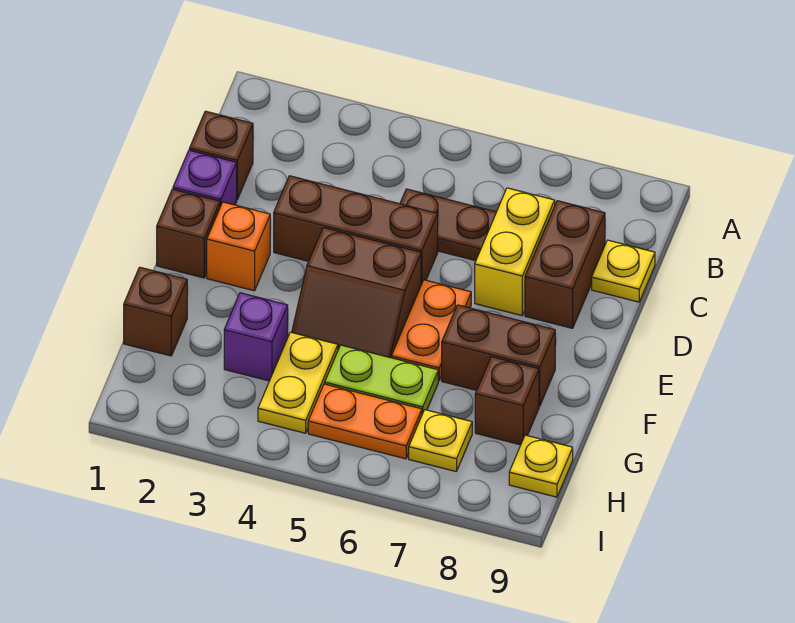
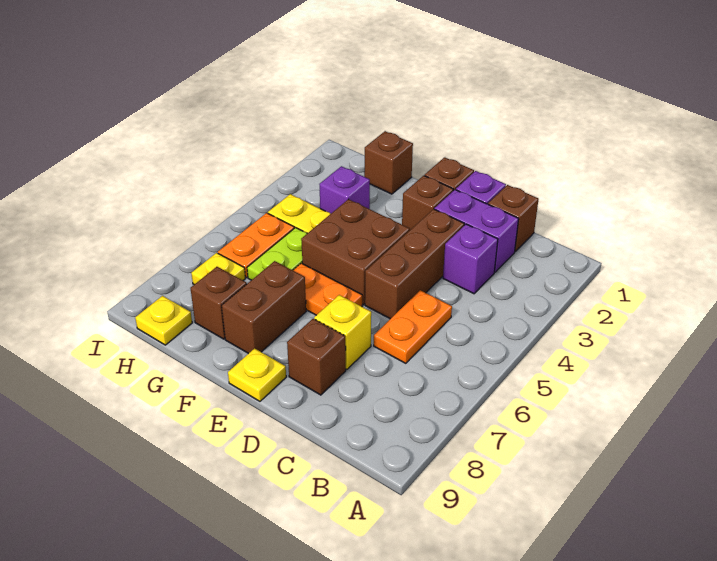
none -> purple 1x2 brick [435,190,519,272]
none -> purple 1x1 brick [443,224,498,294]
brown 1x2 plate [400,189,496,261] -> orange 1x2 plate [374,290,452,363]
yellow 1x2 brick [475,188,555,315] -> yellow 1x1 brick [314,295,371,370]
brown 1x2 brick [525,201,605,328] -> brown 1x1 brick [287,319,346,395]
yellow 1x1 plate [592,240,655,302] -> yellow 1x1 plate moved to [228,348,286,401]
orange 1x1 brick [207,202,270,291] -> brown 1x1 brick [402,176,453,230]
brown 2x2 slope [292,228,421,358] -> brown 2x2 brick [301,199,410,305]

